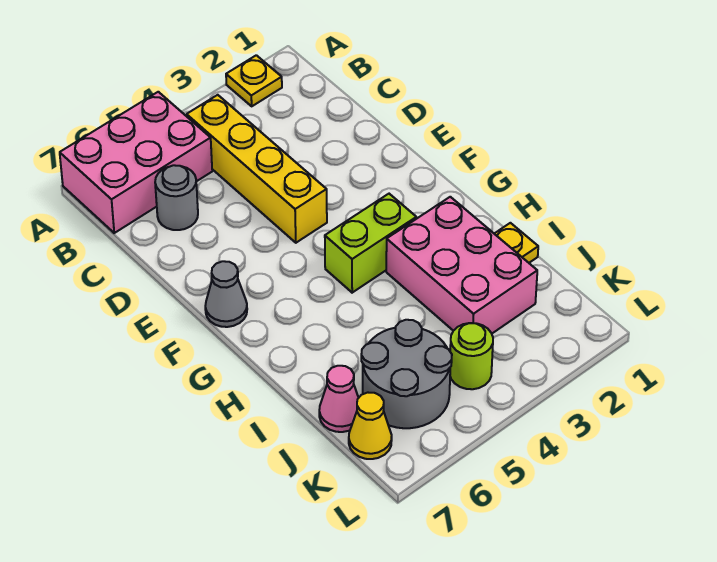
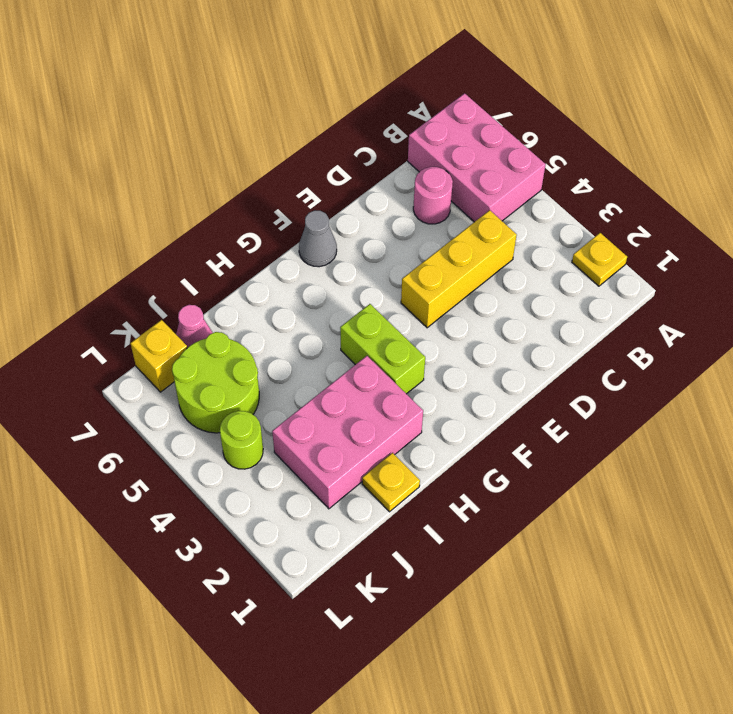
yellow 1x4 brick [187,95,327,243] -> yellow 1x3 brick [401,210,517,328]
grey 1x1 round brick [155,165,198,230] -> pink 1x1 round brick [413,167,453,224]
grey 2x2 round brick [361,320,452,428] -> lime 2x2 round brick [172,332,259,433]
yellow 1x1 cone [349,393,392,459] -> yellow 1x1 brick [131,320,187,392]

